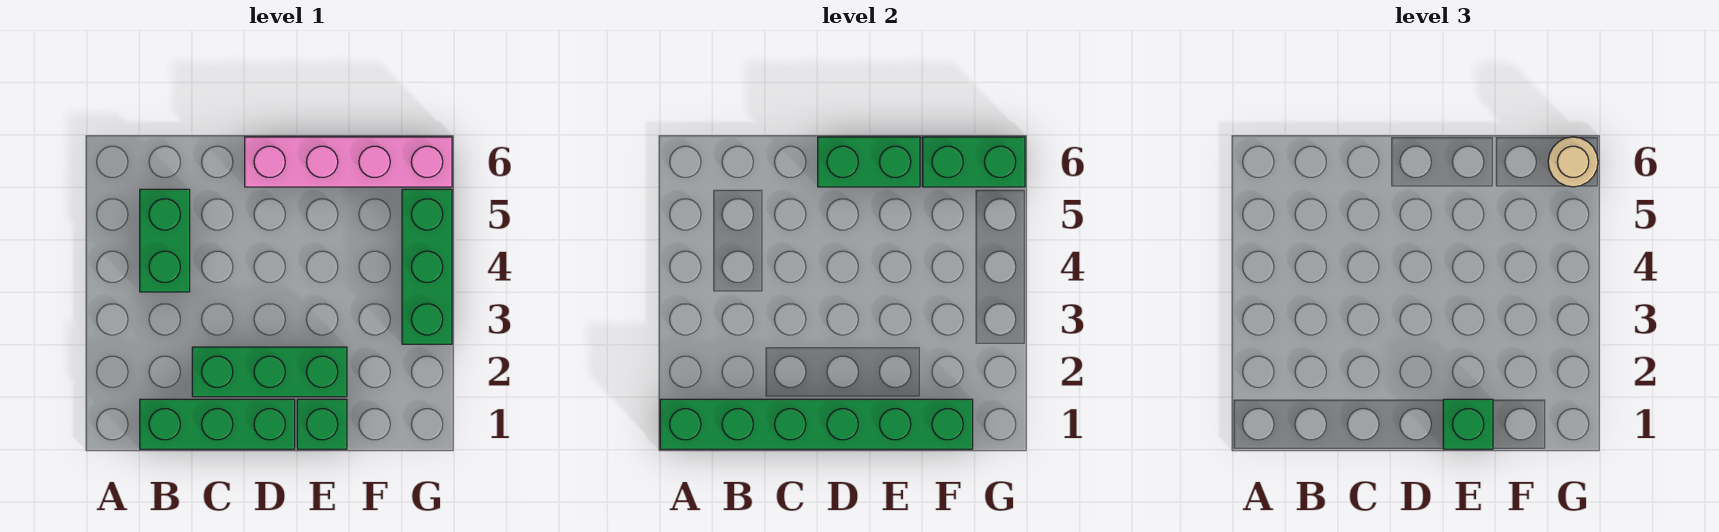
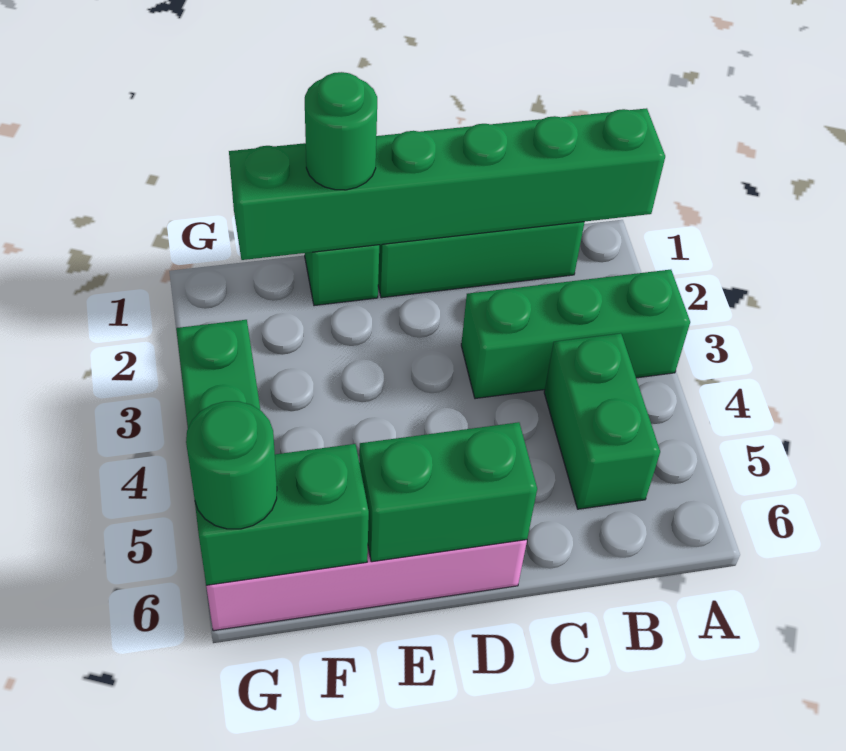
green 1x3 brick [192,347,347,397] -> green 1x3 brick moved to [461,270,690,399]
green 1x1 brick [1443,399,1493,449] -> green 1x1 round brick [305,72,377,190]
tan 1x1 round brick [1548,137,1598,187] -> green 1x1 round brick [186,401,277,529]

